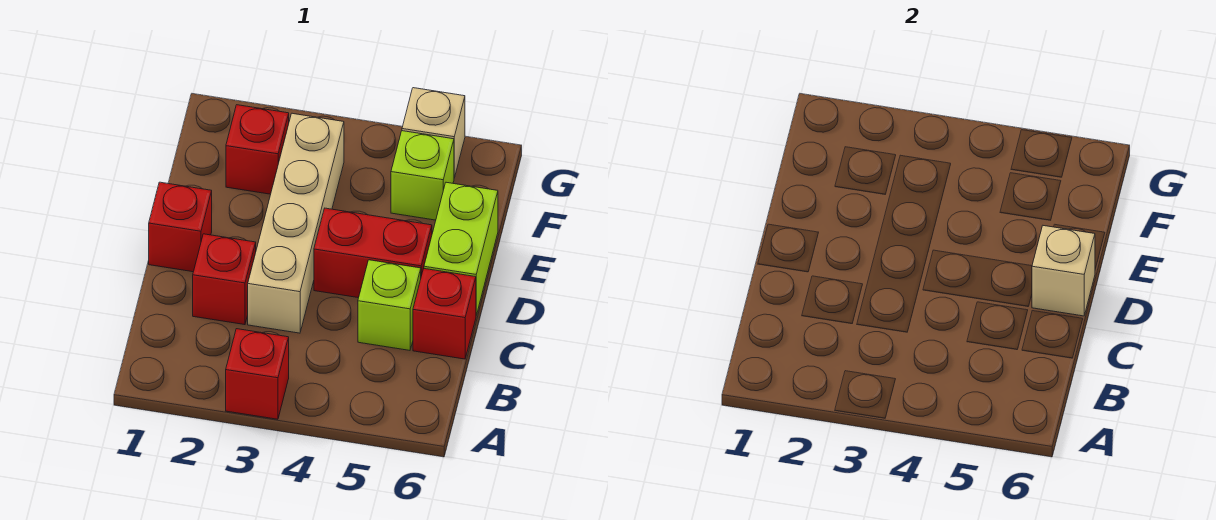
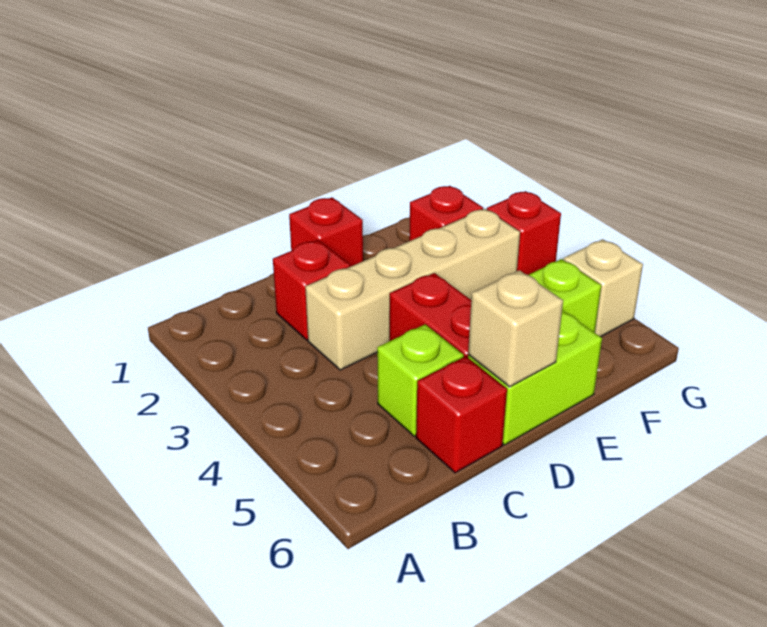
red 1x1 brick [226,329,289,419] -> red 1x1 brick moved to [487,191,561,275]

